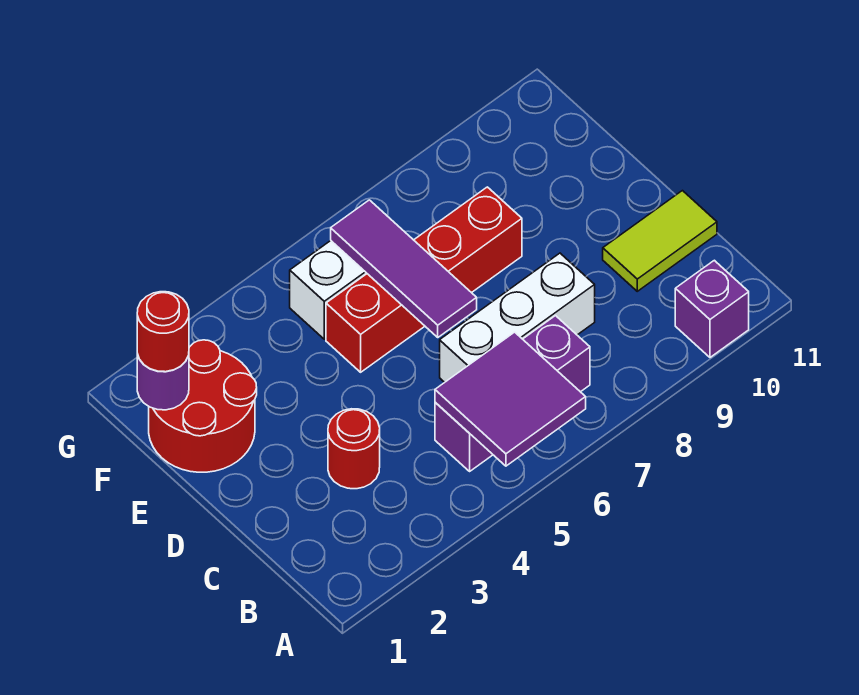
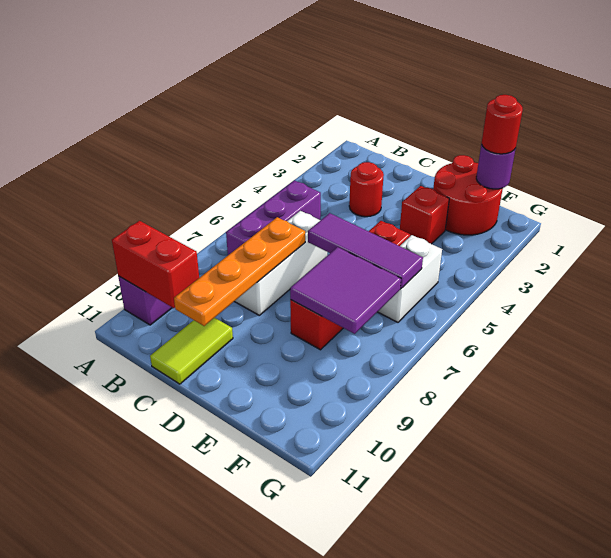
purple 2x2 tile [435,332,586,466] -> purple 2x2 tile moved to [290,247,401,334]
none -> red 1x2 brick [112,221,199,308]
none -> orange 1x4 plate [174,217,305,326]
none -> red 1x1 brick [400,186,449,244]

